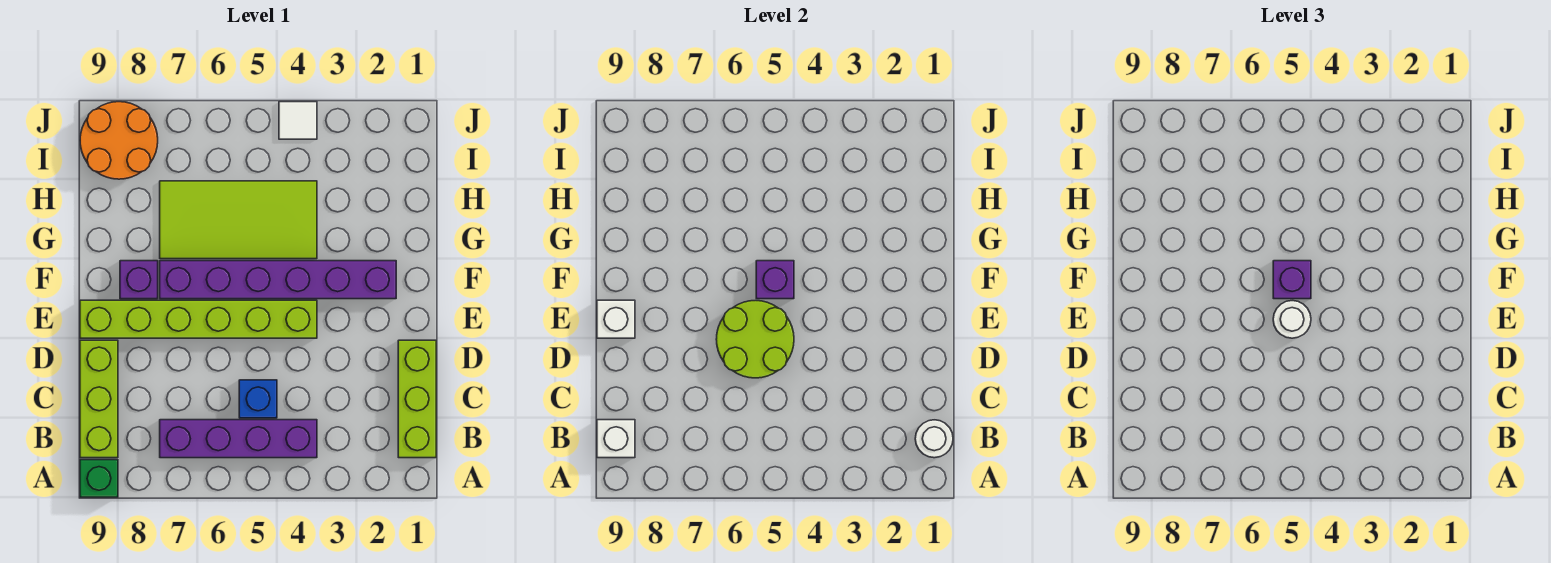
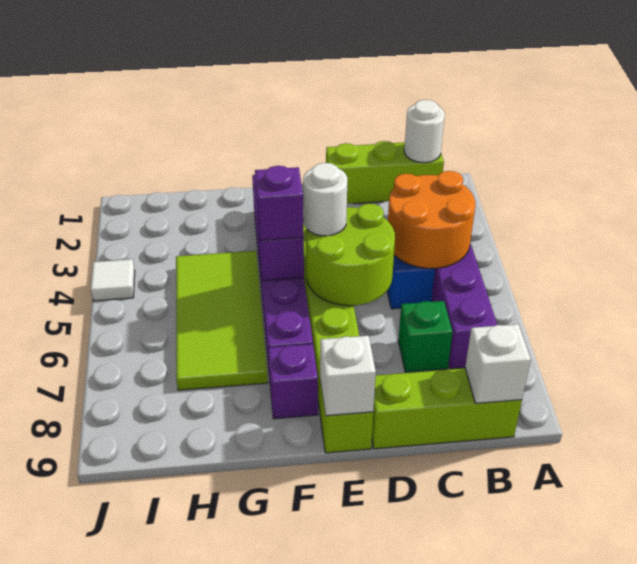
green 1x1 brick [80,460,118,497] -> green 1x1 brick moved to [398,301,453,372]
orange 2x2 round brick [80,102,158,179] -> orange 2x2 round brick moved to [388,171,475,269]

